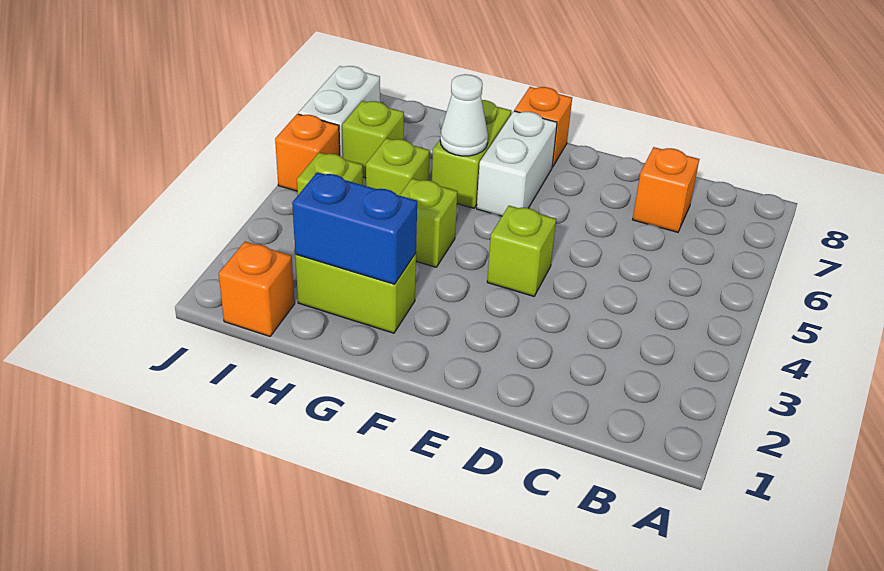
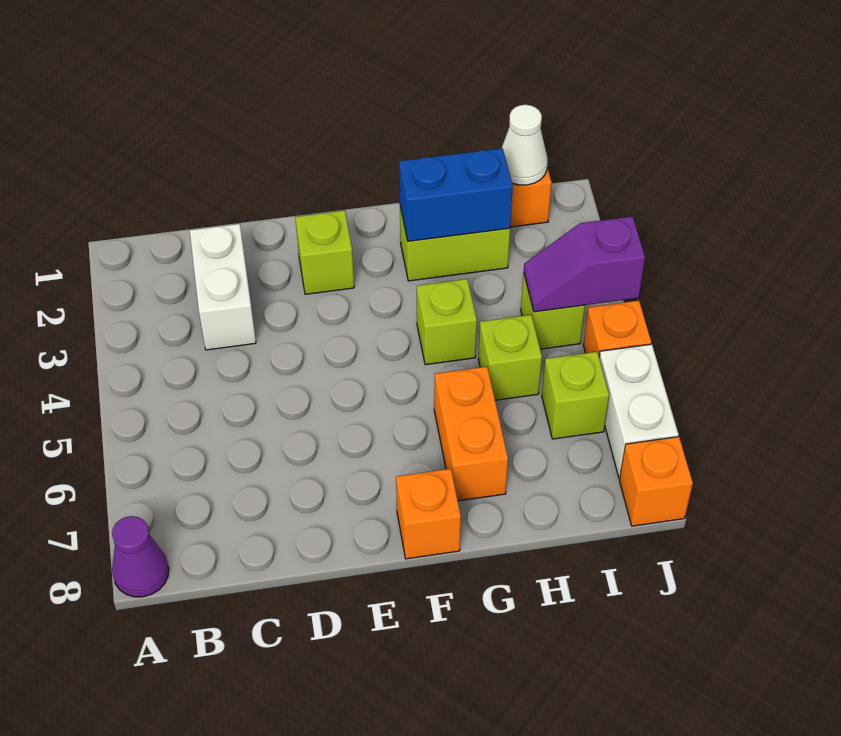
none -> purple 1x1 cone [112,516,169,597]
orange 1x1 brick [633,147,699,232] -> orange 1x1 brick moved to [619,437,693,526]
lime 1x1 brick [487,206,556,296] -> lime 1x1 brick moved to [295,210,354,294]
white 1x2 brick [477,111,557,216] -> white 1x2 brick moved to [190,224,256,350]
lime 1x2 brick [432,100,511,208] -> orange 1x2 brick [434,367,508,501]
white 1x1 cone [440,74,488,156] -> white 1x1 cone moved to [502,105,548,185]
none -> purple 1x2 slope [524,216,645,312]

